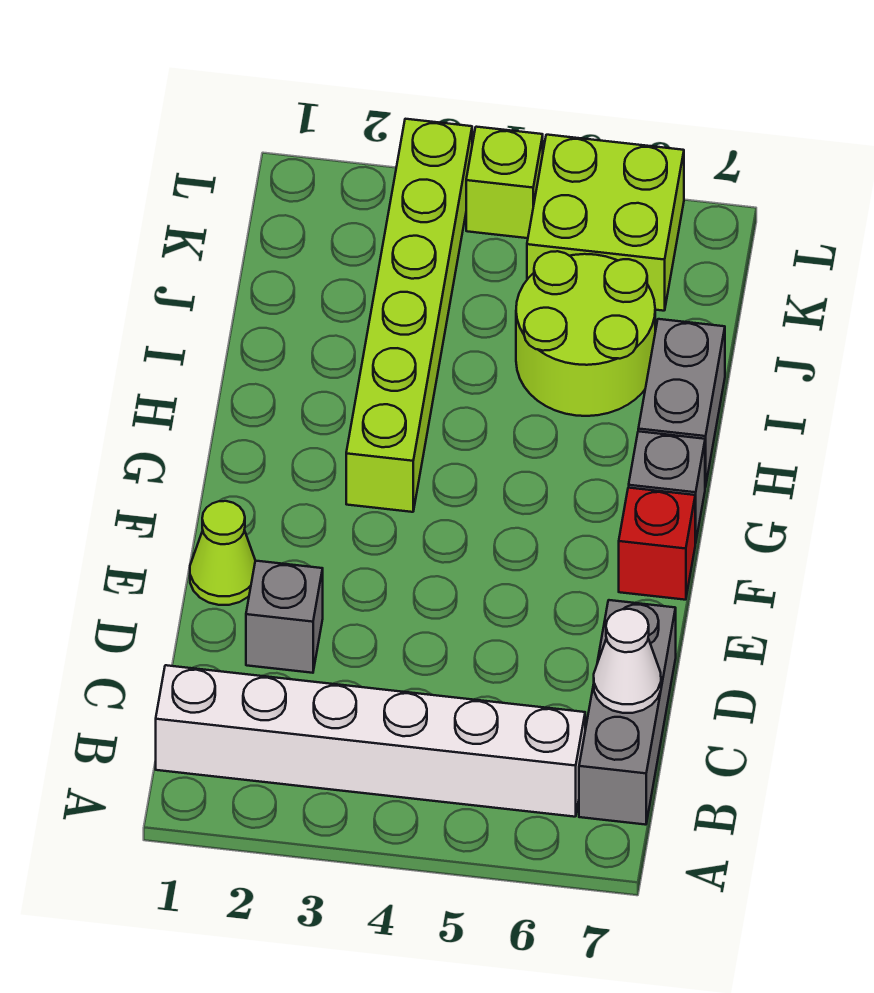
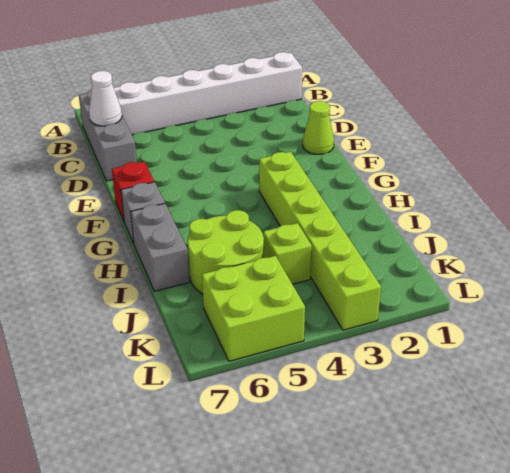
grey 1x1 brick [246,561,323,673] -> none
lime 1x1 brick [466,127,543,238] -> lime 1x1 brick moved to [263,223,312,284]

